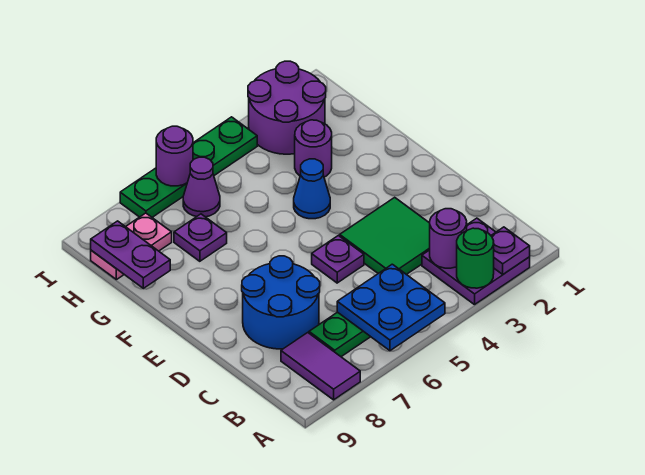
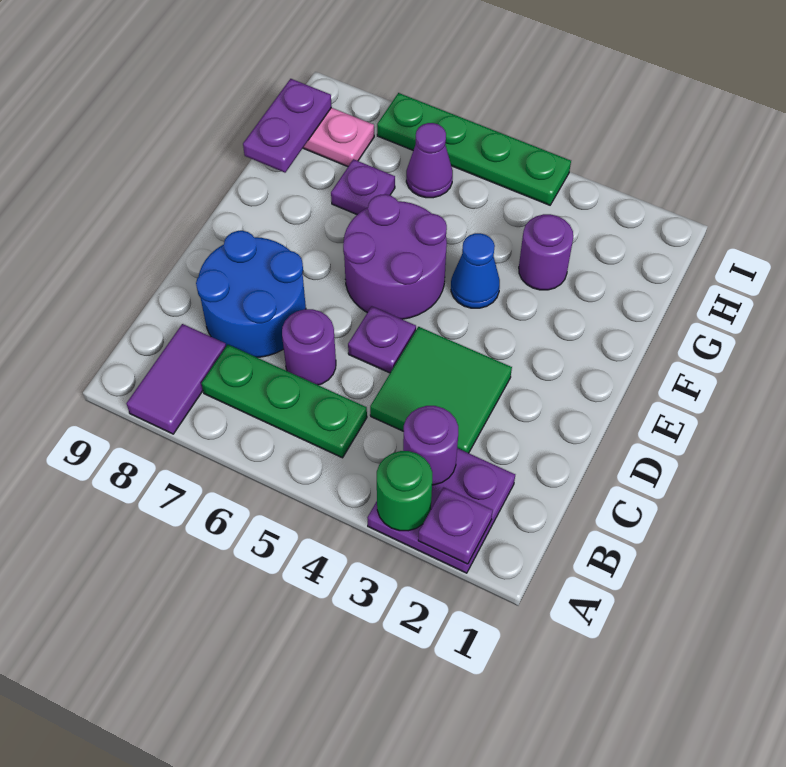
blue 2x2 plate [337,264,445,351] -> none
purple 2x2 round brick [248,61,326,154] -> purple 2x2 round brick moved to [343,194,447,319]
purple 1x1 round brick [156,126,193,186] -> purple 1x1 round brick moved to [282,309,336,385]

